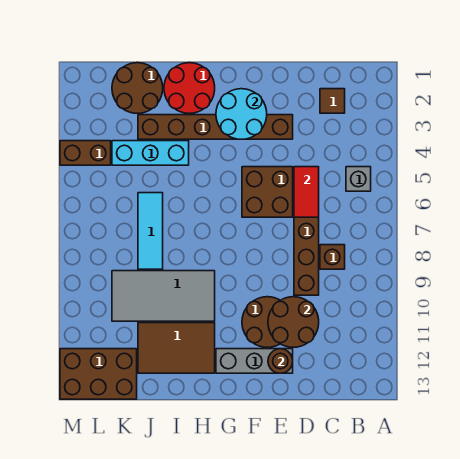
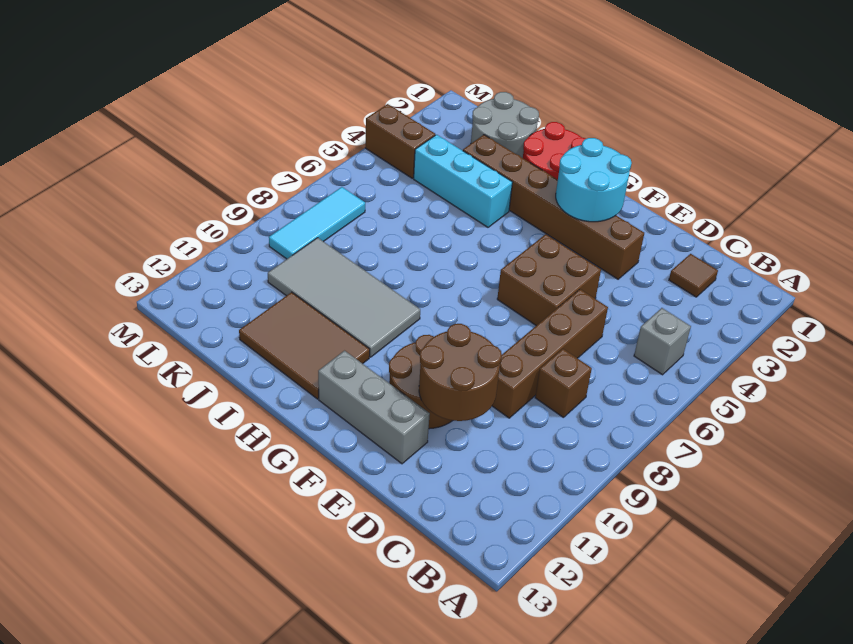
red 1x2 tile [294,167,319,217] -> none
brown 1x1 round brick [268,349,293,373] -> none
brown 2x2 round brick [112,63,163,113] -> grey 2x2 round brick [471,92,539,158]
cyan 1x3 tile [138,193,163,269] -> cyan 1x3 tile moved to [269,187,365,259]
brown 2x3 brick [60,349,137,399] -> none

